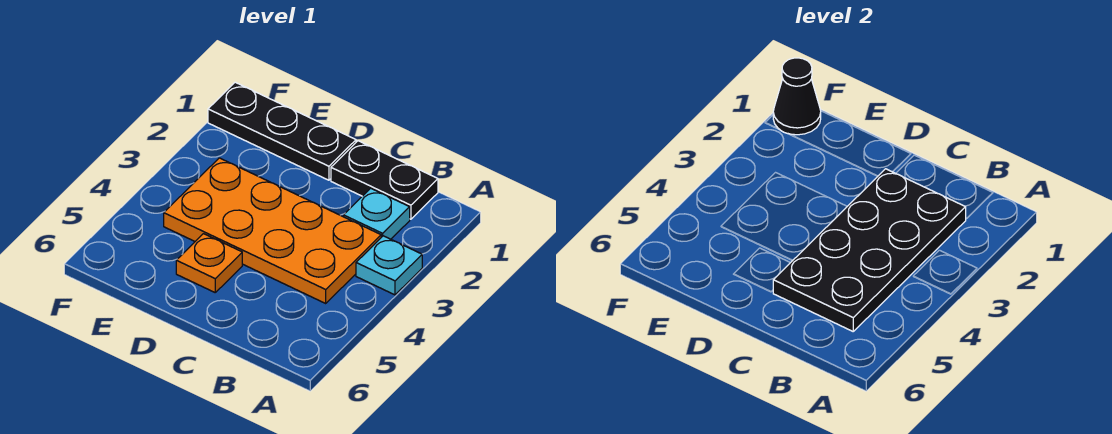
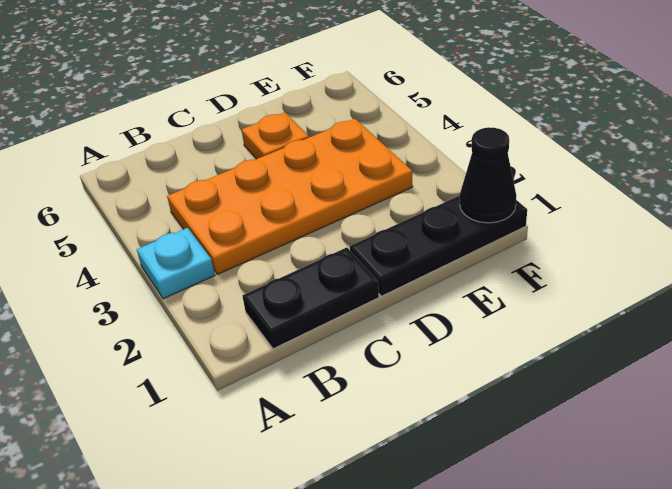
cyan 1x1 plate [344,188,410,239] -> none
black 2x4 plate [773,169,966,331] -> none

